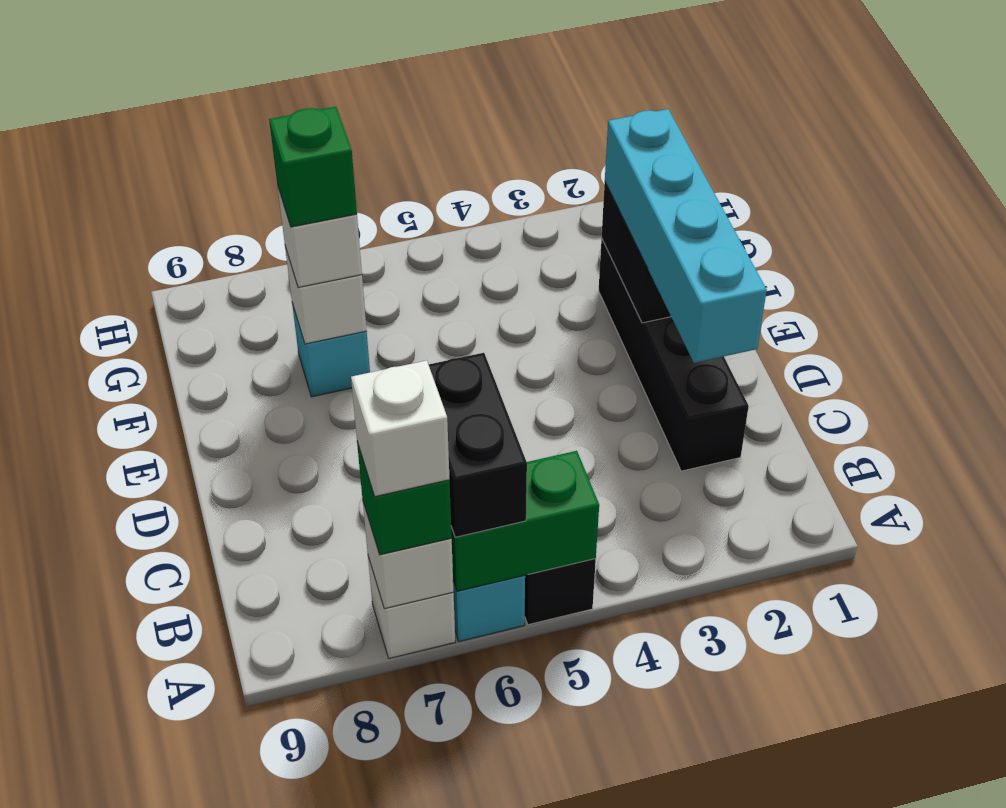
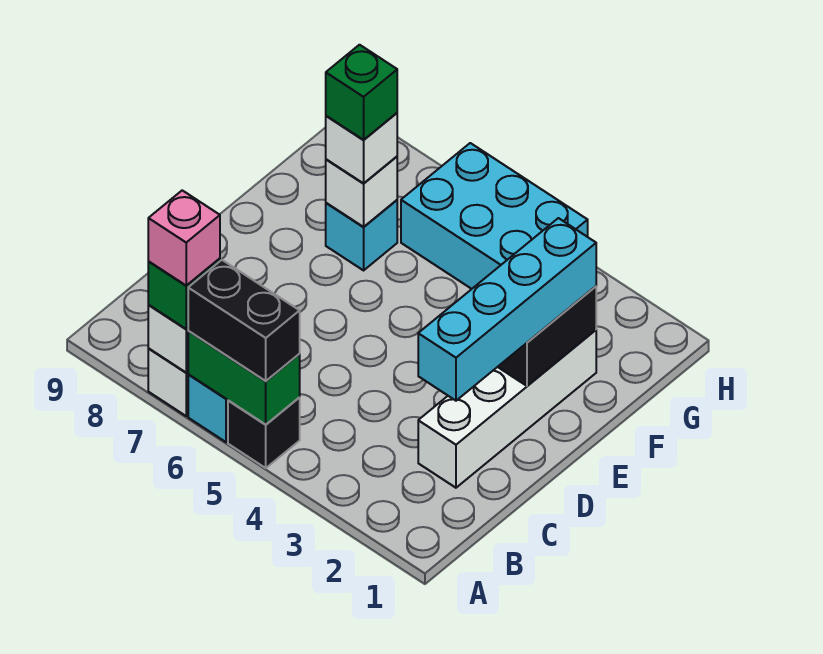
black 1x2 brick [429,353,527,537] -> black 1x2 brick turned to [188,260,300,381]
white 1x1 brick [351,360,450,497] -> pink 1x1 brick [148,190,220,286]
black 1x4 brick [599,238,749,471] -> white 1x4 brick [418,330,596,488]
none -> cyan 2x3 brick [401,143,588,289]

